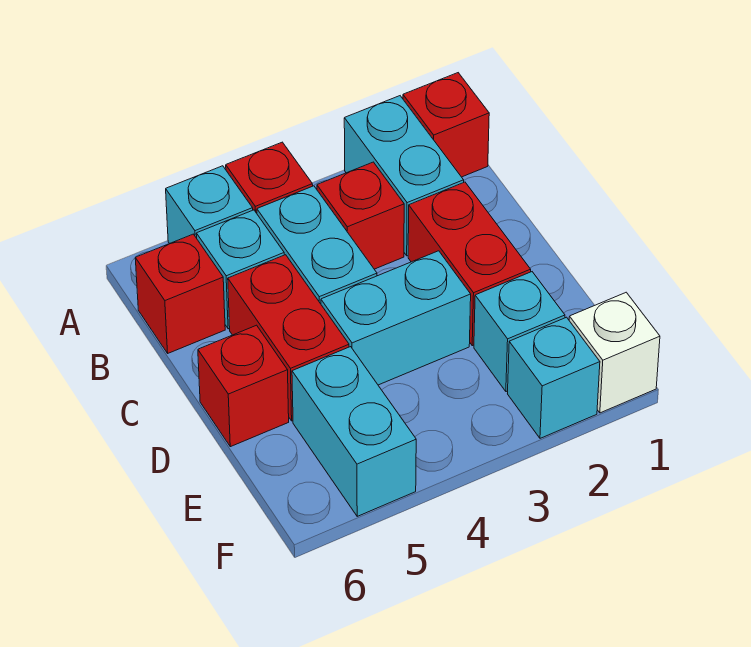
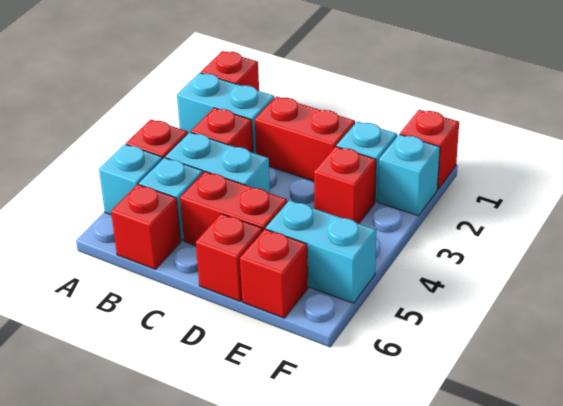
cyan 1x2 brick [321,251,471,385] -> none
none -> red 1x1 brick [314,146,376,224]
none -> red 1x1 brick [240,229,308,318]
white 1x1 brick [569,292,660,413] -> red 1x1 brick [400,110,459,189]

